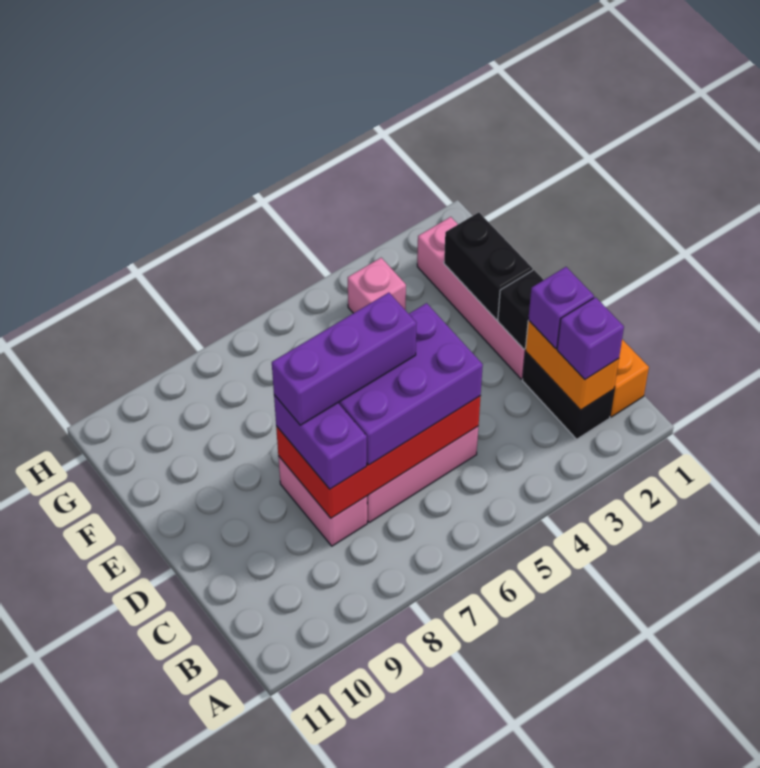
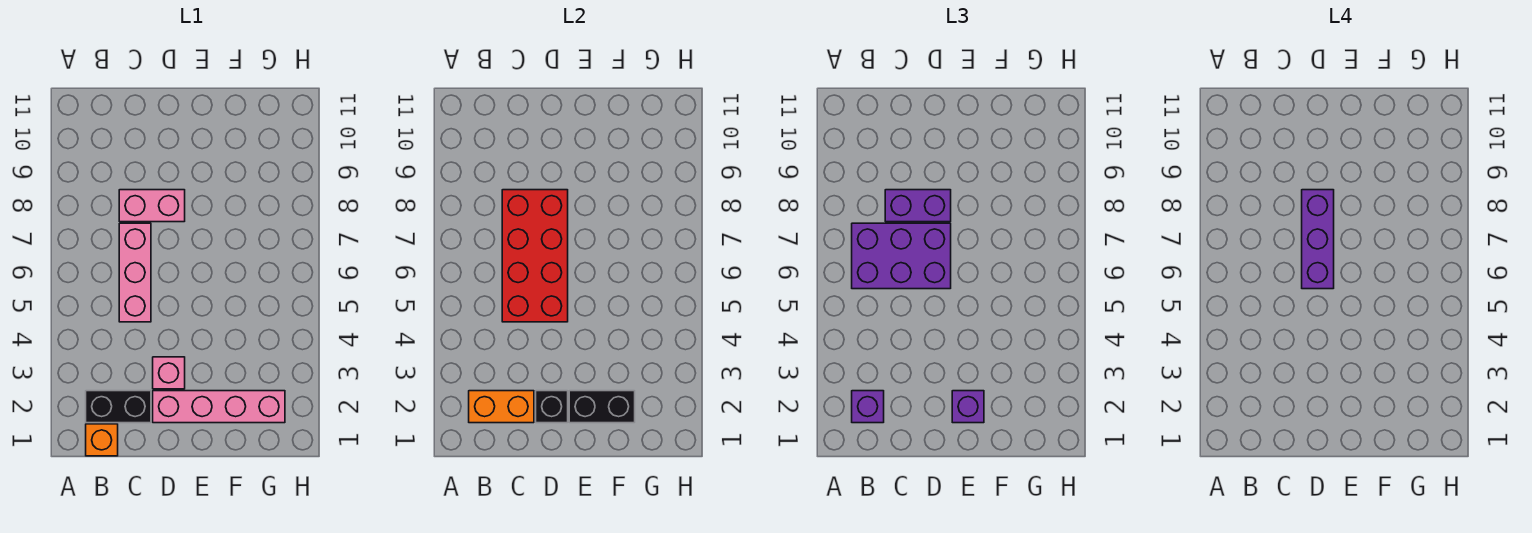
purple 1x1 brick [528,267,594,349] -> purple 1x1 brick moved to [952,391,984,423]
purple 2x3 brick [338,303,483,465] -> purple 2x3 brick turned to [852,223,951,289]
pink 1x1 brick [348,258,406,313] -> pink 1x1 brick moved to [153,357,185,389]

